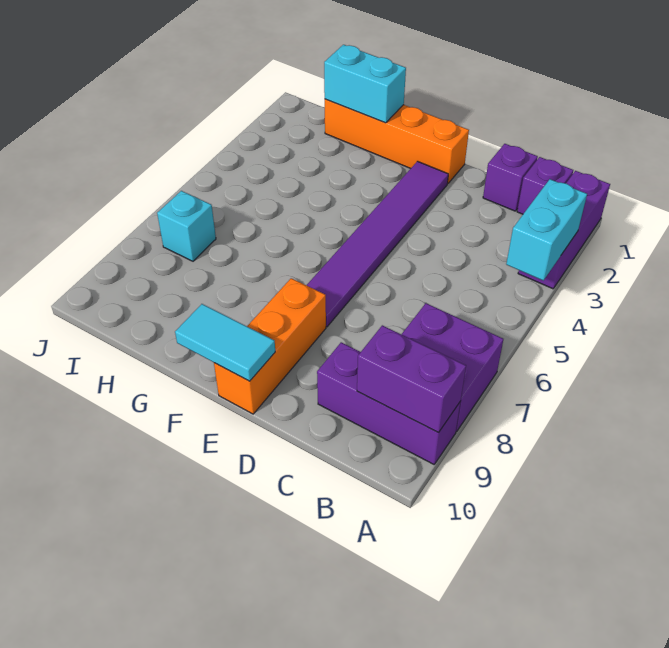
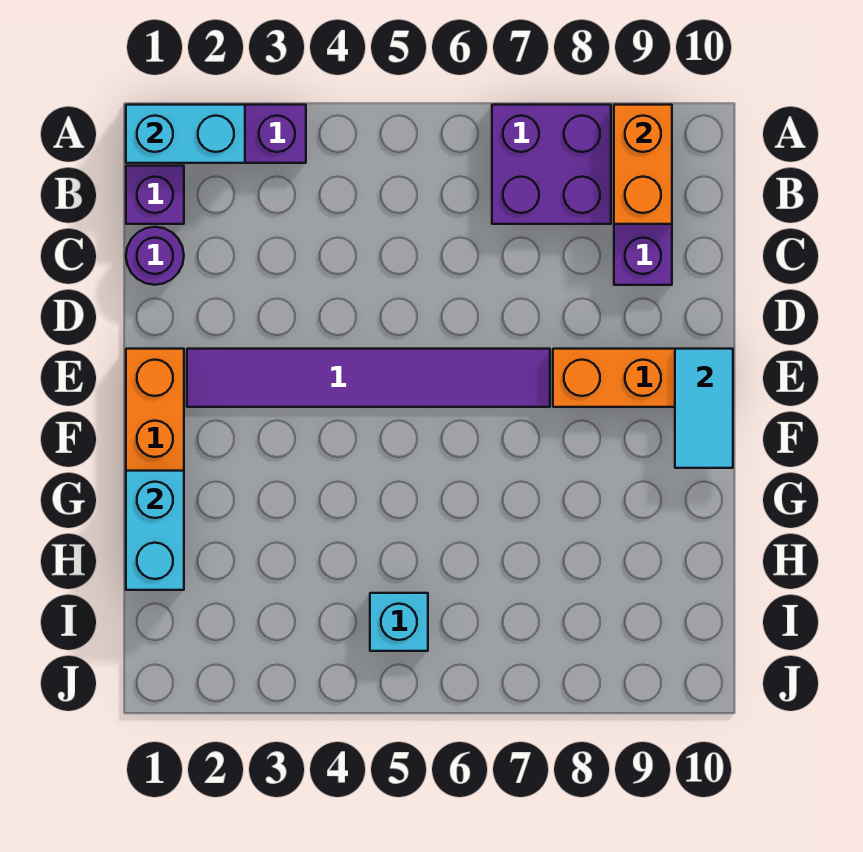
cyan 1x2 brick [506,179,587,281] -> cyan 1x2 brick moved to [126,105,245,163]
purple 1x2 brick [357,325,466,433] -> orange 1x2 brick [614,105,672,224]
purple 1x1 brick [483,144,538,211] -> purple 1x1 round brick [126,227,184,285]
cyan 1x1 brick [157,191,216,261] -> cyan 1x1 brick moved to [370,593,428,651]

